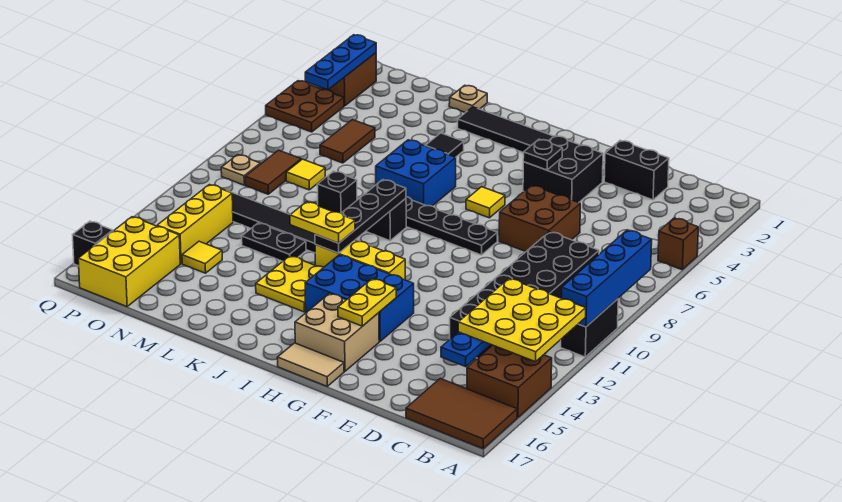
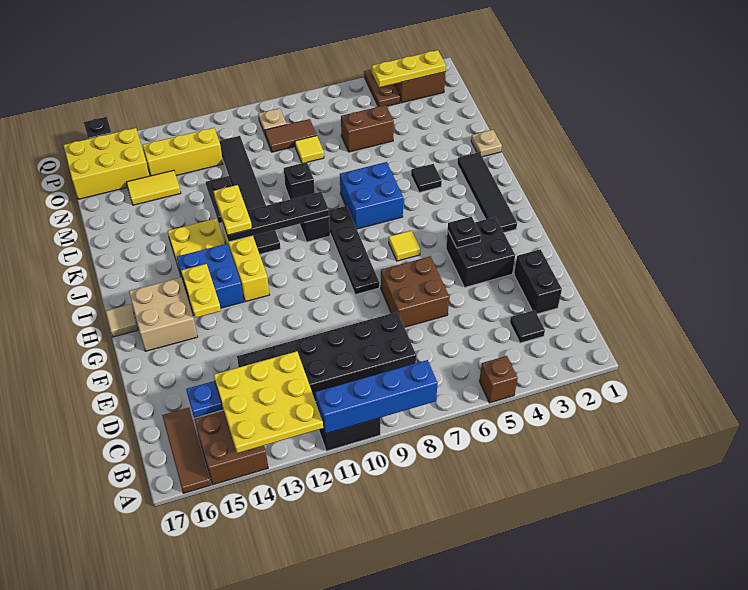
brown 2x3 tile [406,379,517,449] -> brown 1x3 tile [162,408,211,493]
none -> black 1x1 tile [510,310,545,343]
blue 2x3 brick [305,255,414,342] -> blue 2x2 brick [177,244,244,316]
yellow 1x2 plate [338,279,396,326] -> yellow 1x2 plate turned to [181,264,221,318]
tan 1x2 tile [277,343,344,386] -> tan 1x1 tile [106,304,138,337]
brown 1x2 tile [320,120,375,163] -> brown 1x2 brick [341,105,394,152]
yellow 1x1 tile [182,241,222,273] -> yellow 1x2 tile [126,170,181,205]
blue 1x3 plate [305,35,376,90] -> yellow 1x3 plate [372,50,446,87]
brown 2x2 plate [266,81,344,132] -> brown 1x2 plate [364,69,400,107]

